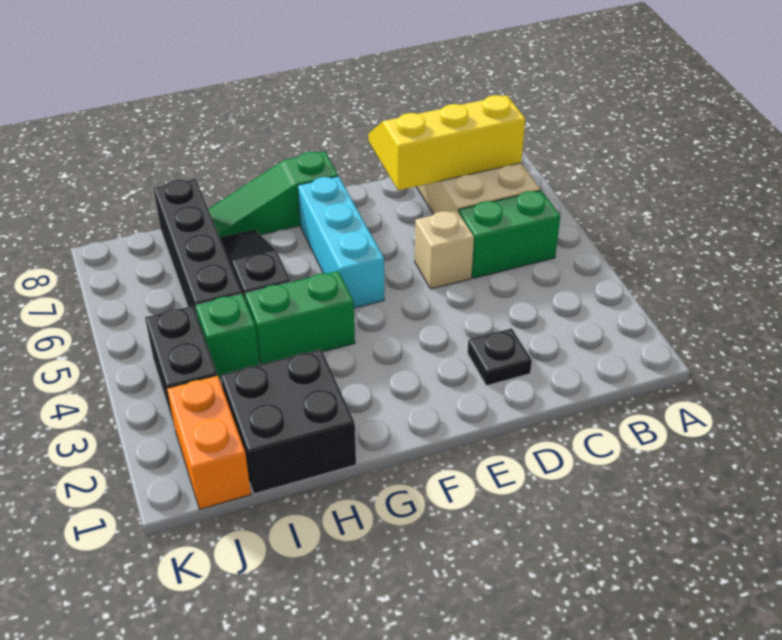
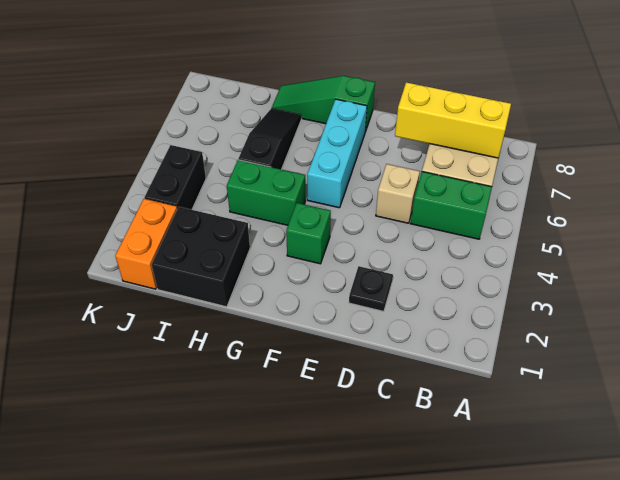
green 1x1 brick [196,294,260,378] -> green 1x1 brick moved to [286,203,331,264]
black 1x4 brick [154,179,242,315] -> none

